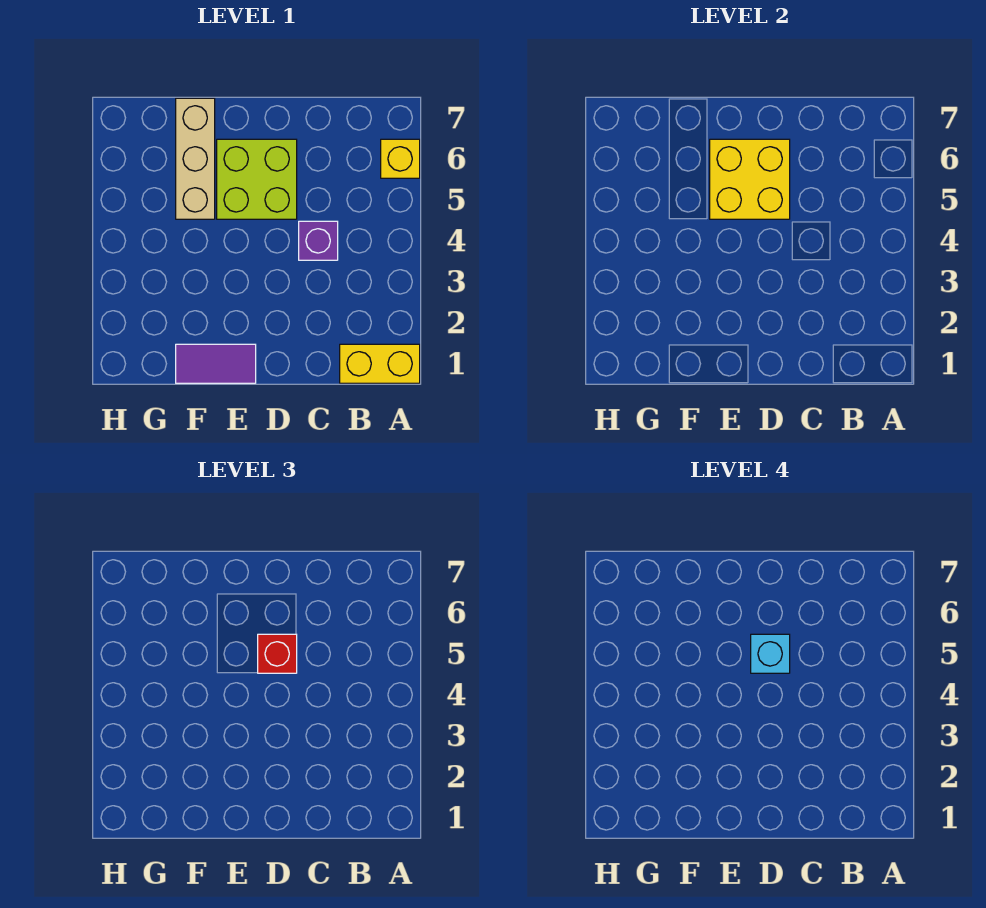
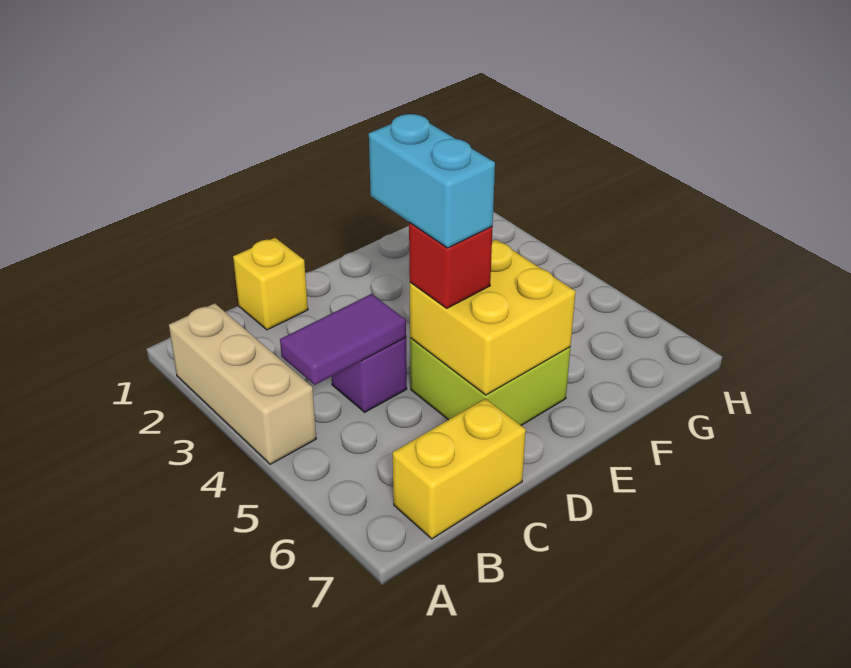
yellow 1x2 brick [340,344,420,383] -> yellow 1x2 brick moved to [393,399,526,539]
yellow 1x1 brick [381,139,420,178] -> yellow 1x1 brick moved to [233,238,308,330]
cyan 1x1 brick [751,634,790,673] -> cyan 1x2 brick [369,114,495,248]
purple 1x2 tile [176,344,256,383] -> purple 1x2 tile moved to [280,294,406,385]
tan 1x3 brick [176,98,215,219] -> tan 1x3 brick moved to [169,303,316,464]

